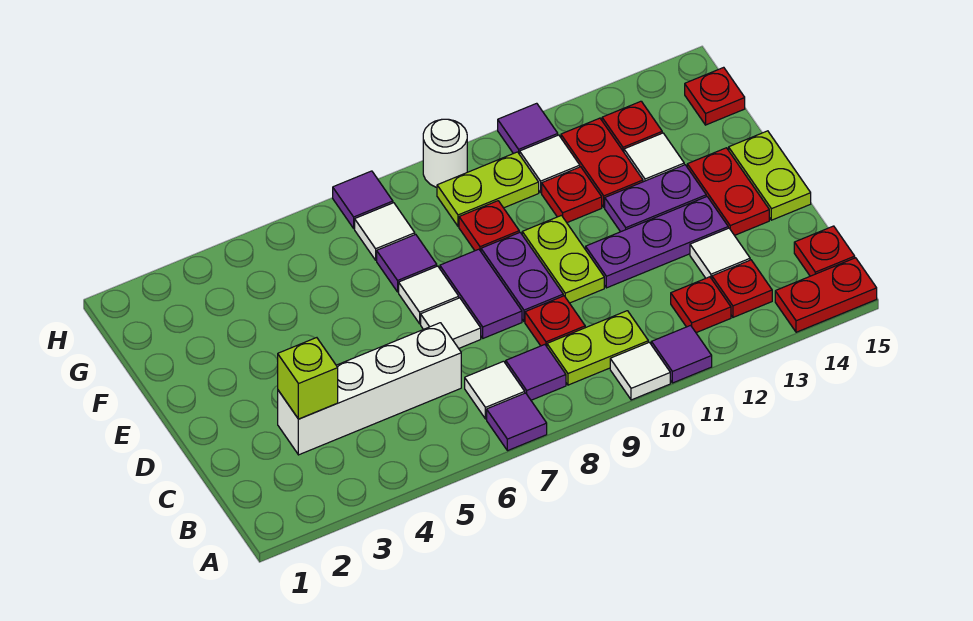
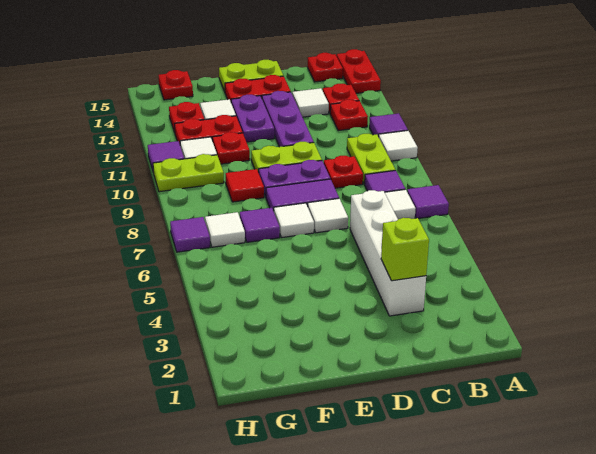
red 1x1 plate [459,201,519,251] -> red 1x1 tile [226,169,264,202]
lime 1x2 plate [437,152,539,226] -> lime 1x2 plate turned to [153,154,224,192]
white 1x1 round brick [423,119,467,187] -> none

